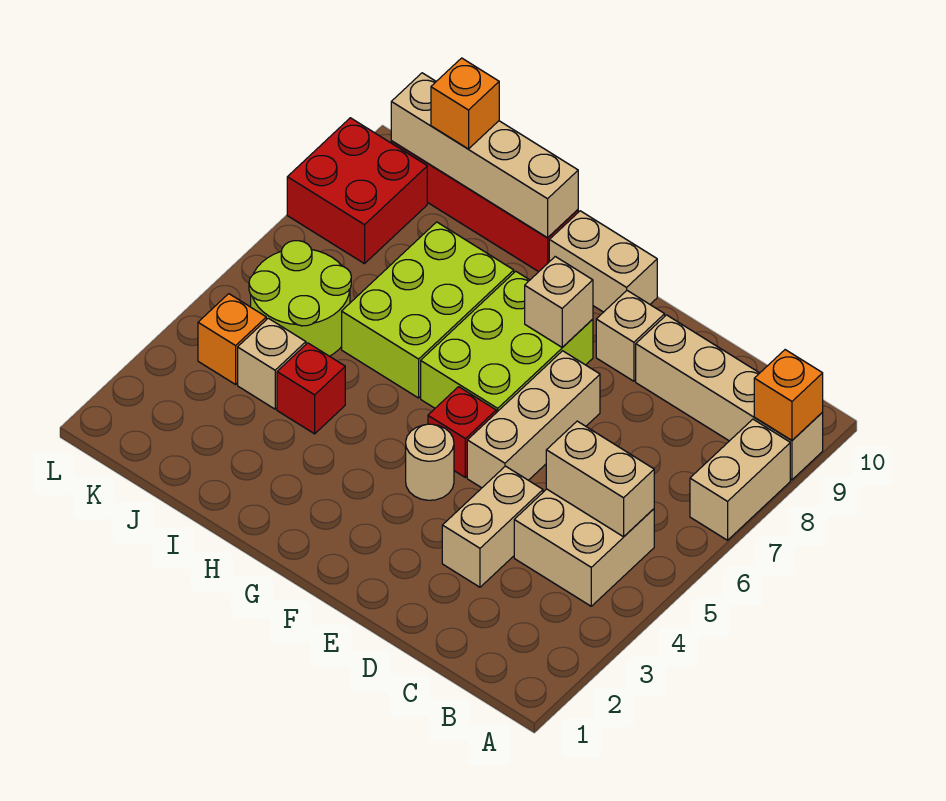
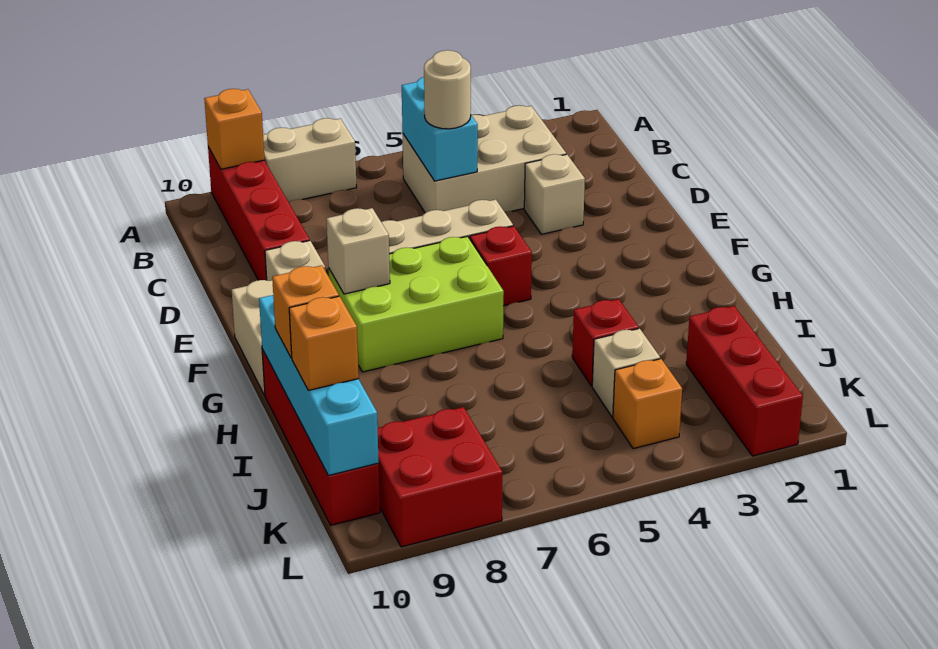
tan 1x4 brick [636,315,823,480] -> red 1x4 brick [208,147,310,280]
tan 2x2 brick [514,489,654,606] -> tan 2x3 brick [403,105,566,213]
tan 1x2 brick [546,421,654,537] -> cyan 1x2 brick [402,77,478,181]
tan 1x2 brick [442,466,543,587] -> tan 1x1 brick [524,154,585,234]
tan 1x1 round brick [406,424,454,500] -> tan 1x1 round brick moved to [424,50,471,129]
lime 2x3 brick [342,222,514,398] -> none
tan 1x4 brick [391,73,578,238] -> cyan 1x4 brick [259,295,379,476]
none -> orange 1x1 brick [272,265,339,358]
none -> red 1x3 brick [686,306,803,456]
lime 2x2 round brick [249,241,351,356] -> none

